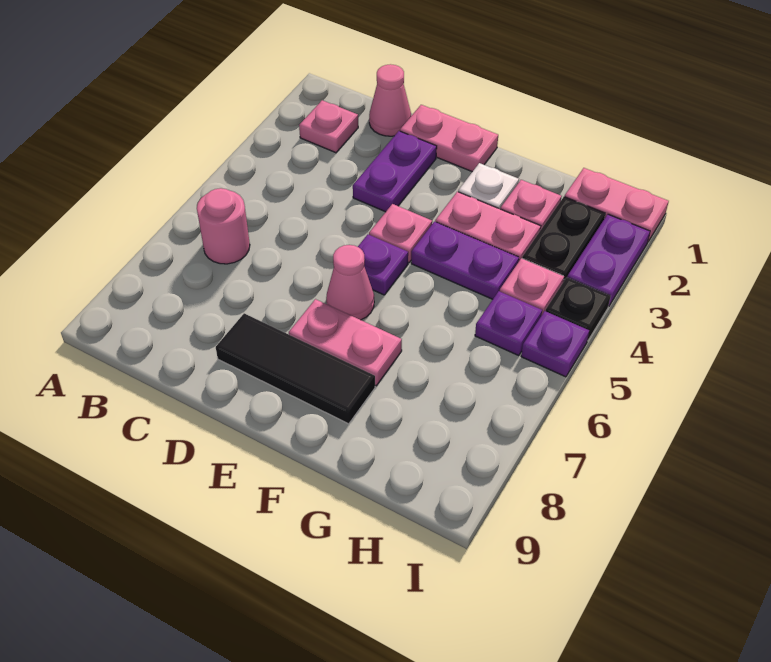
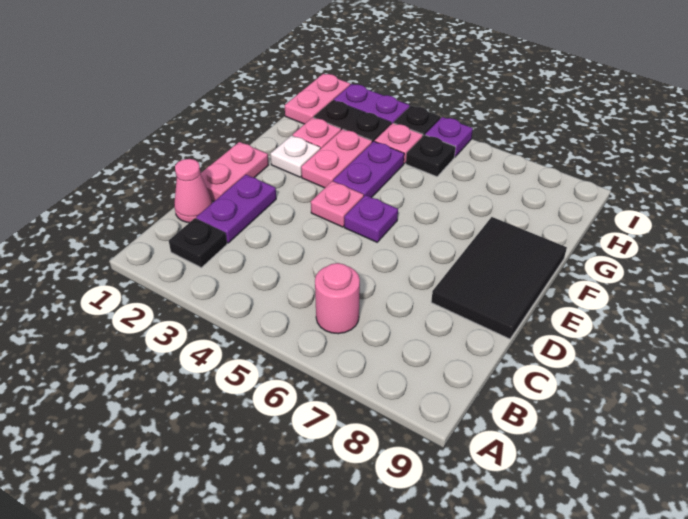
pink 1x1 plate [299,100,358,153] -> black 1x1 plate [169,218,227,268]
purple 1x2 plate [353,131,437,212] -> purple 1x2 plate turned to [196,175,276,243]
black 1x3 tile [216,313,375,424] -> black 2x3 tile [431,217,567,339]
pink 1x1 cone [326,245,374,320] -> none
pink 1x2 plate [289,299,402,386] -> none
purple 1x1 plate [475,291,542,356] -> black 1x1 plate [406,135,456,177]

